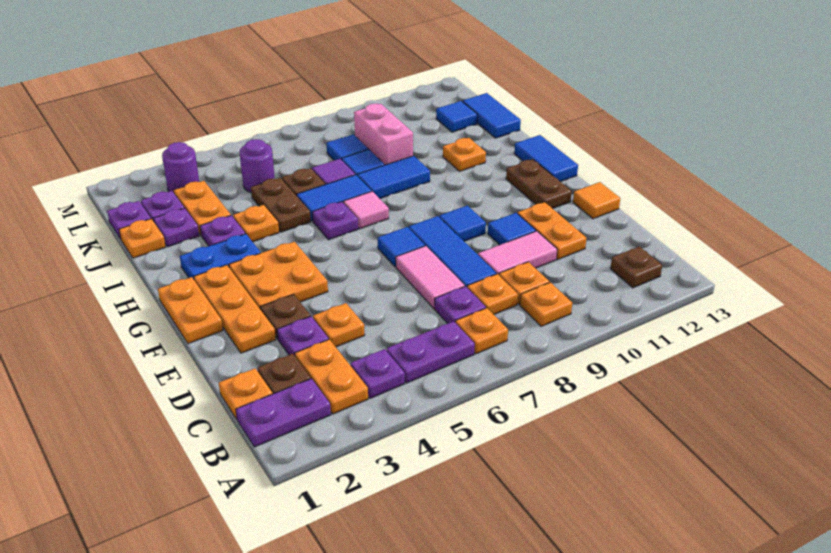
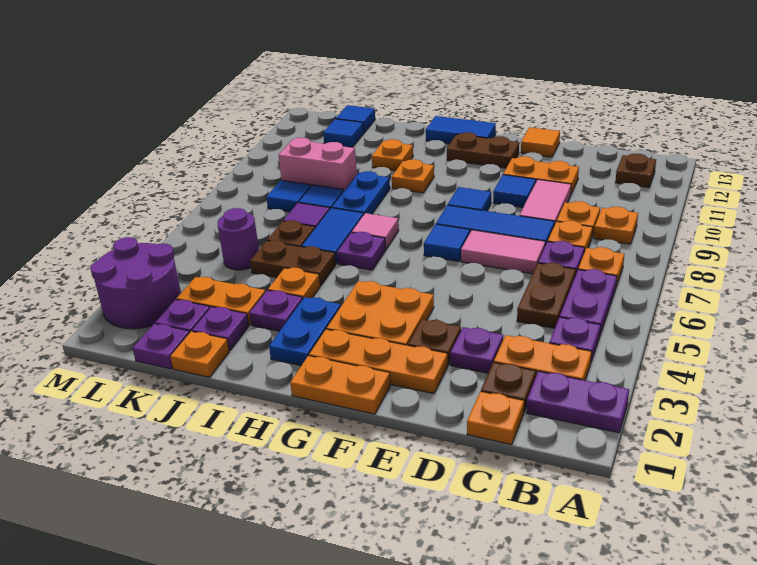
purple 1x2 plate [236,379,331,447] -> purple 1x2 plate turned to [527,371,629,433]
none -> brown 1x2 plate [517,263,576,328]
orange 1x1 plate [313,303,365,347] -> orange 1x1 plate moved to [392,159,434,193]
blue 1x2 tile [357,156,430,199] -> blue 1x2 plate [332,171,390,214]
blue 1x2 tile [463,93,521,138] -> blue 1x1 tile [336,105,375,132]
purple 1x1 round brick [162,142,199,193] -> purple 2x2 round brick [90,237,181,329]

